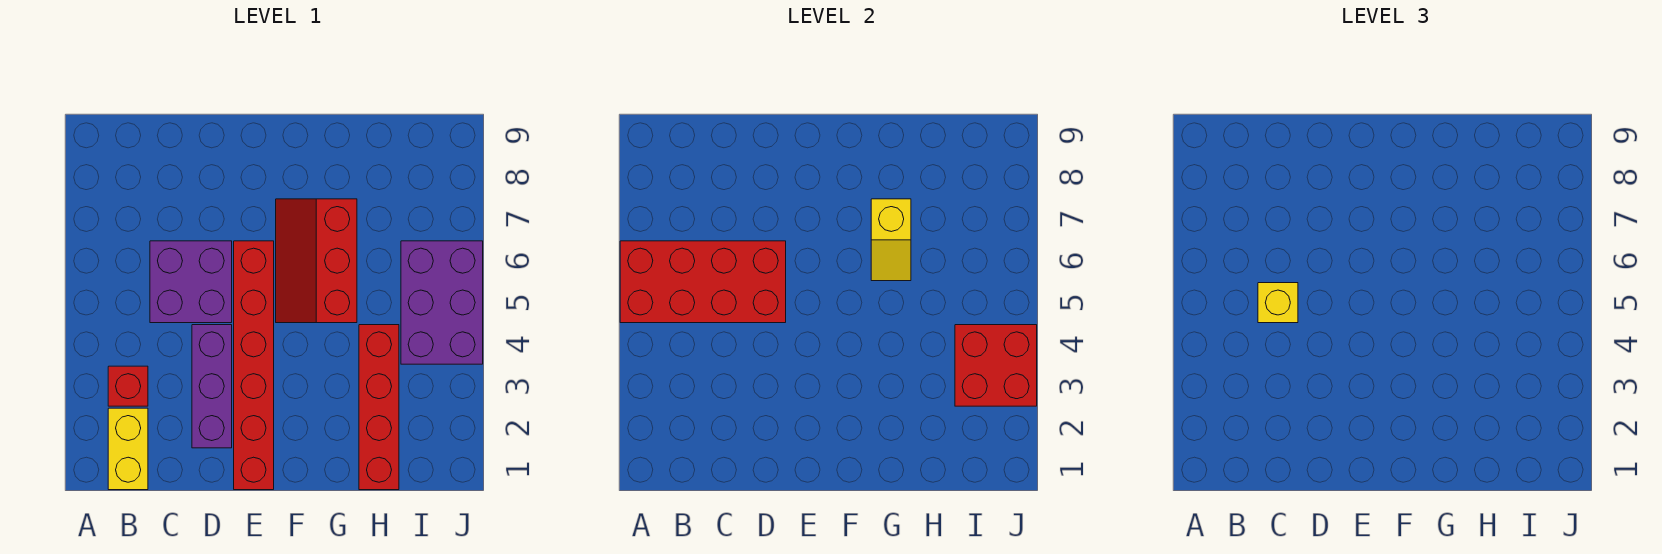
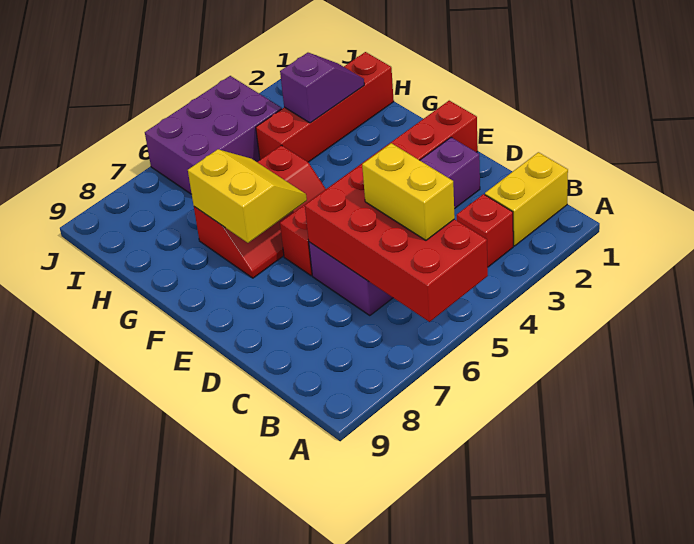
yellow 1x1 brick [1258,283,1298,323] -> yellow 1x2 brick [362,143,455,240]
yellow 1x2 slope [871,199,911,281] -> yellow 2x2 slope [188,149,307,243]
none -> purple 1x2 slope [280,53,364,123]
red 2x2 brick [955,325,1037,406] -> none

